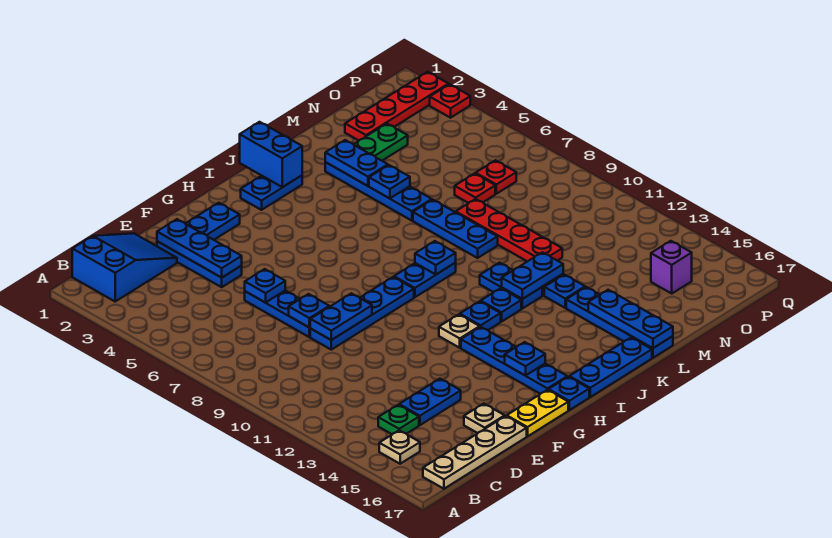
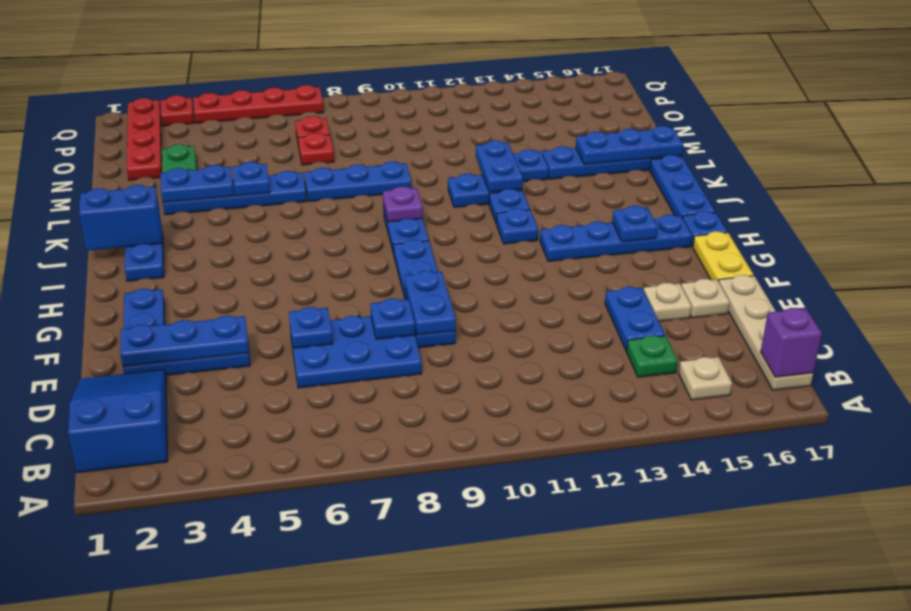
blue 1x3 plate [245,291,311,337] -> blue 2x3 plate [290,316,422,388]
tan 1x1 plate [439,314,480,348] -> tan 1x1 plate moved to [644,283,692,321]
blue 1x1 plate [415,241,456,274] -> purple 1x1 plate [383,186,423,222]
red 1x4 plate [456,199,562,262] -> red 1x4 plate moved to [193,85,324,123]
purple 1x1 brick [651,241,692,293] -> purple 1x1 brick moved to [761,308,822,377]

